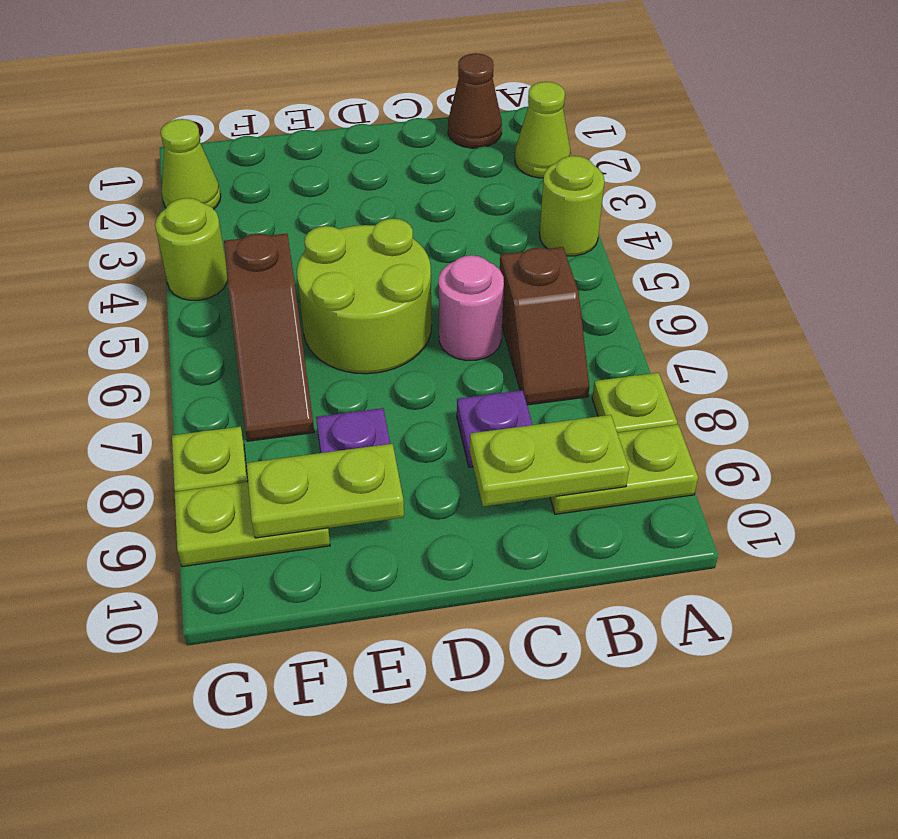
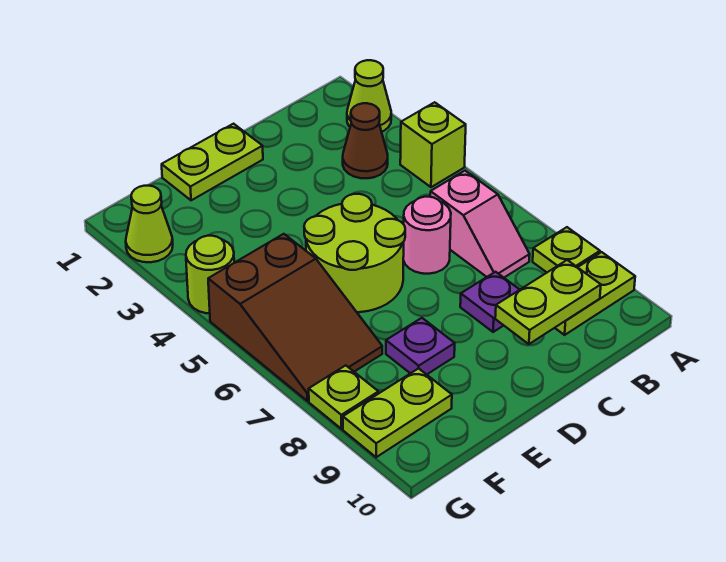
lime 1x1 round brick [540,156,604,256] -> lime 1x1 brick [400,102,466,187]
brown 1x1 cone [448,53,502,148] -> brown 1x1 cone moved to [343,103,388,178]
brown 1x2 slope [500,247,589,405] -> pink 1x2 slope [430,171,530,277]
lime 1x2 plate [246,444,404,538] -> lime 1x2 plate moved to [162,124,263,200]
brown 1x3 slope [224,234,314,441] -> brown 2x3 slope [208,234,382,401]

